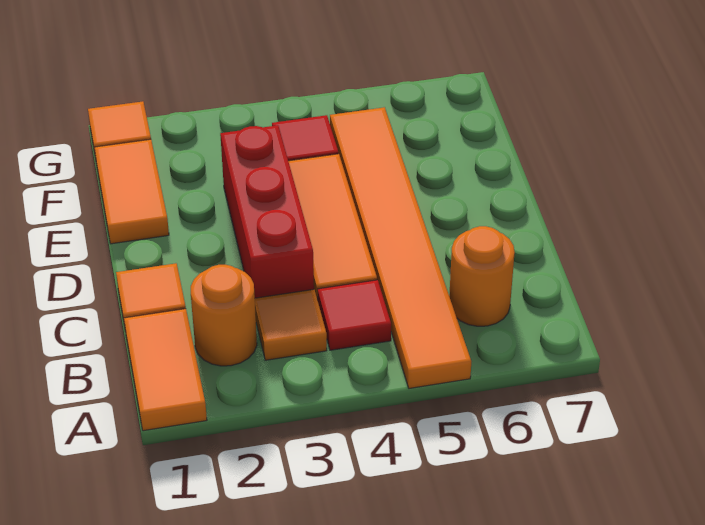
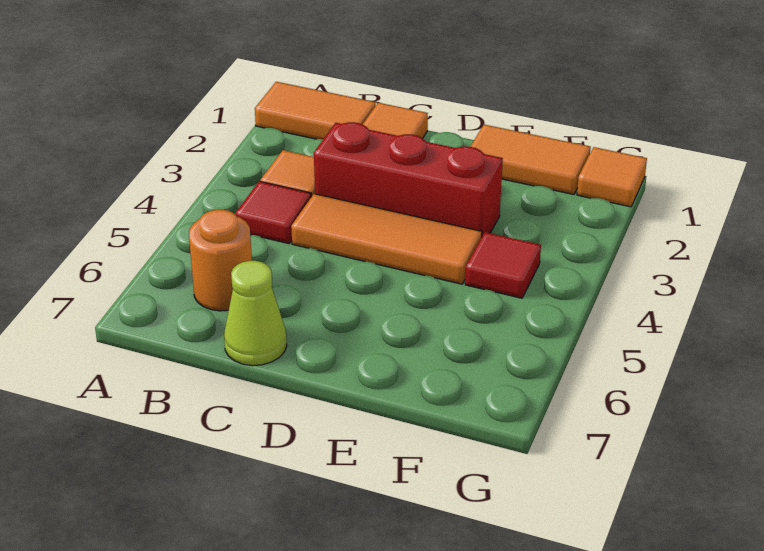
orange 1x6 tile [330,107,471,388] -> none
orange 1x1 round brick [191,265,257,366] -> none
none -> lime 1x1 cone [224,261,287,366]

